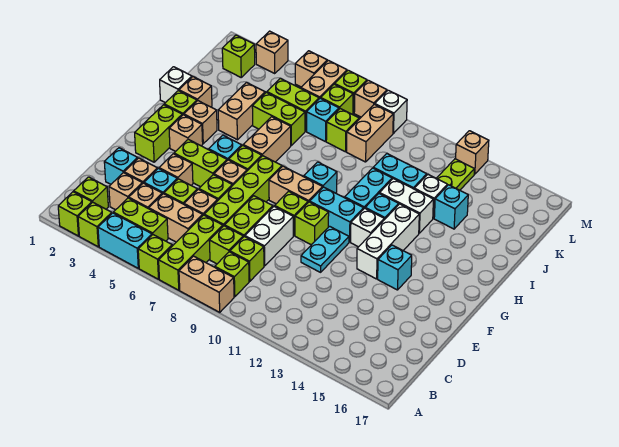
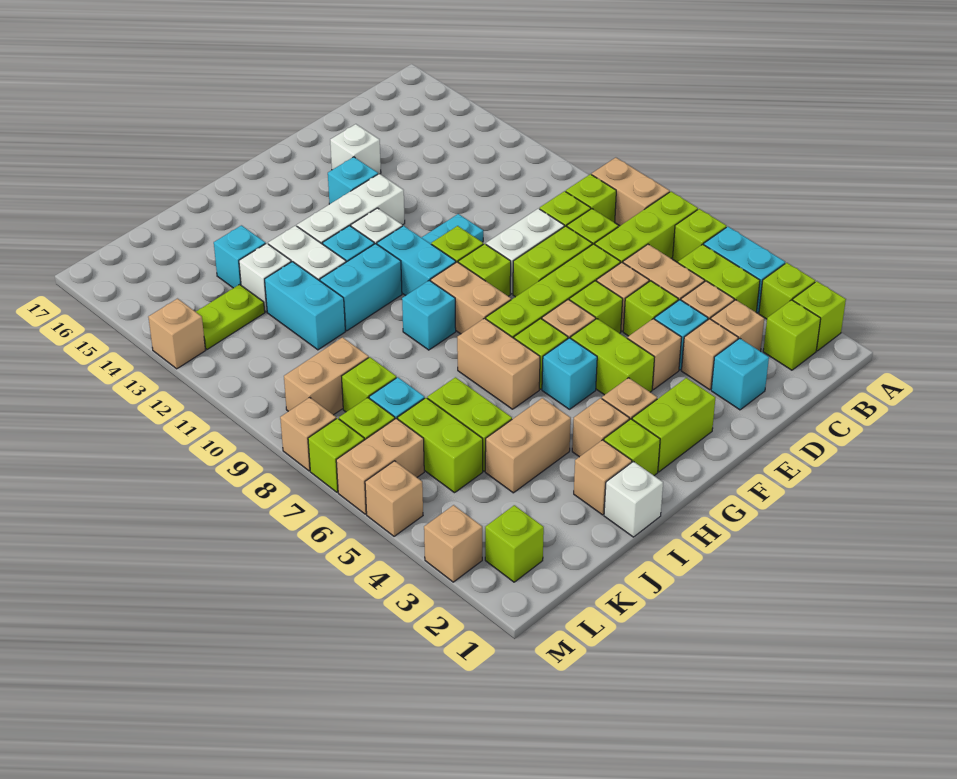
tan 1x2 brick [243,117,291,162] -> tan 1x2 brick turned to [457,318,540,409]
white 1x1 brick [375,90,407,133] -> white 1x1 brick moved to [330,124,381,174]

